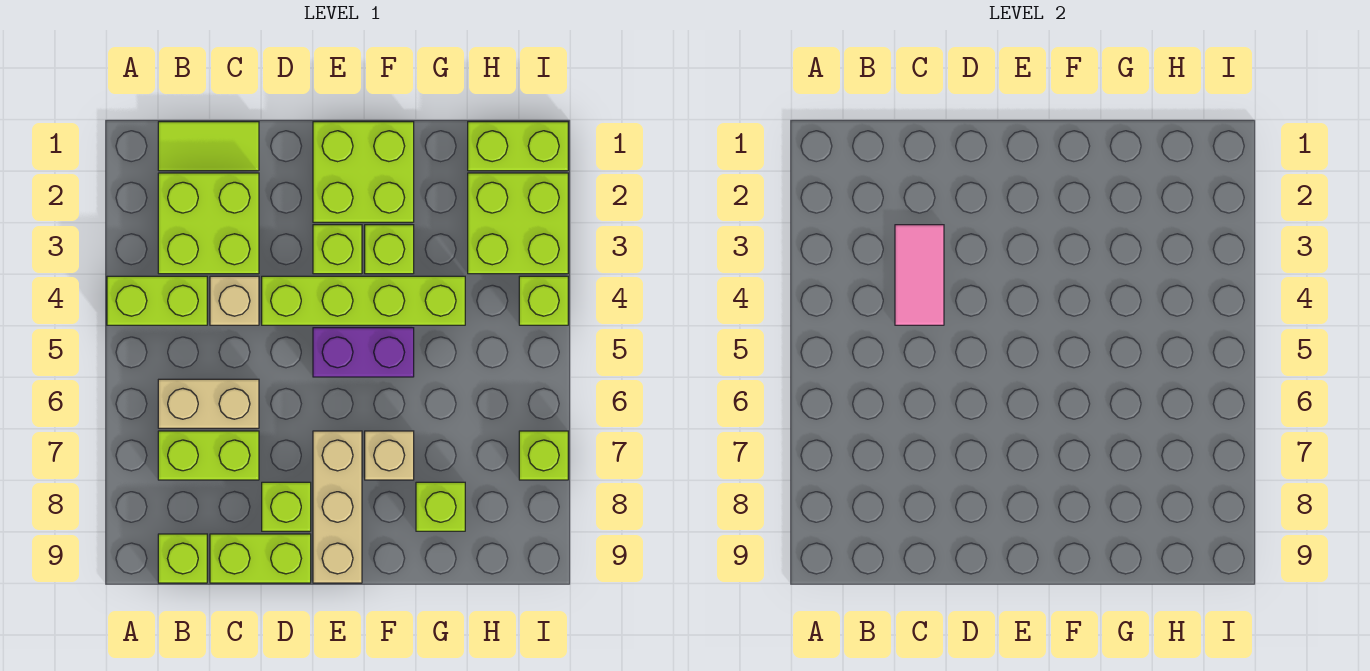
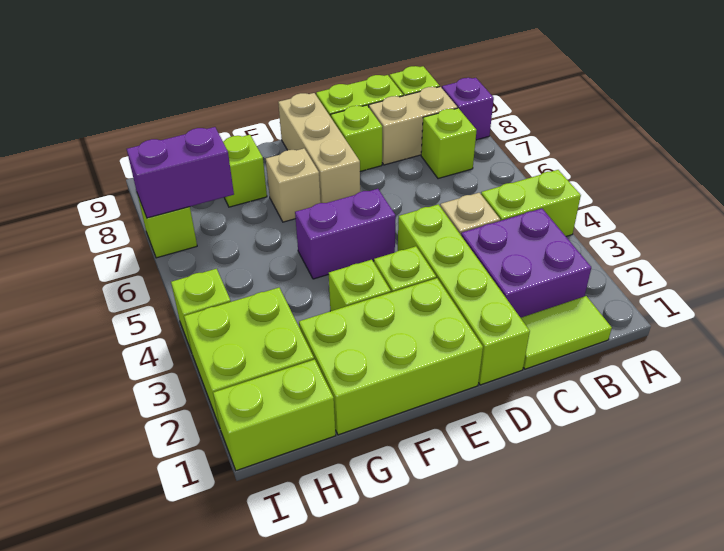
none -> purple 1x1 brick [442,78,494,140]
lime 2x2 brick [158,173,259,274] -> purple 2x2 brick [461,209,591,318]
tan 1x2 brick [158,379,259,428] -> tan 1x2 brick moved to [369,87,458,165]
lime 1x2 brick [158,431,259,480] -> lime 1x1 brick [421,108,477,179]
pink 1x2 tile [895,225,944,325] -> none
lime 1x4 brick [262,276,465,325] -> lime 1x4 brick turned to [398,204,530,385]
lime 2x2 brick [313,122,414,222] -> lime 2x3 brick [299,278,483,435]
none -> purple 1x2 brick [127,127,234,218]

